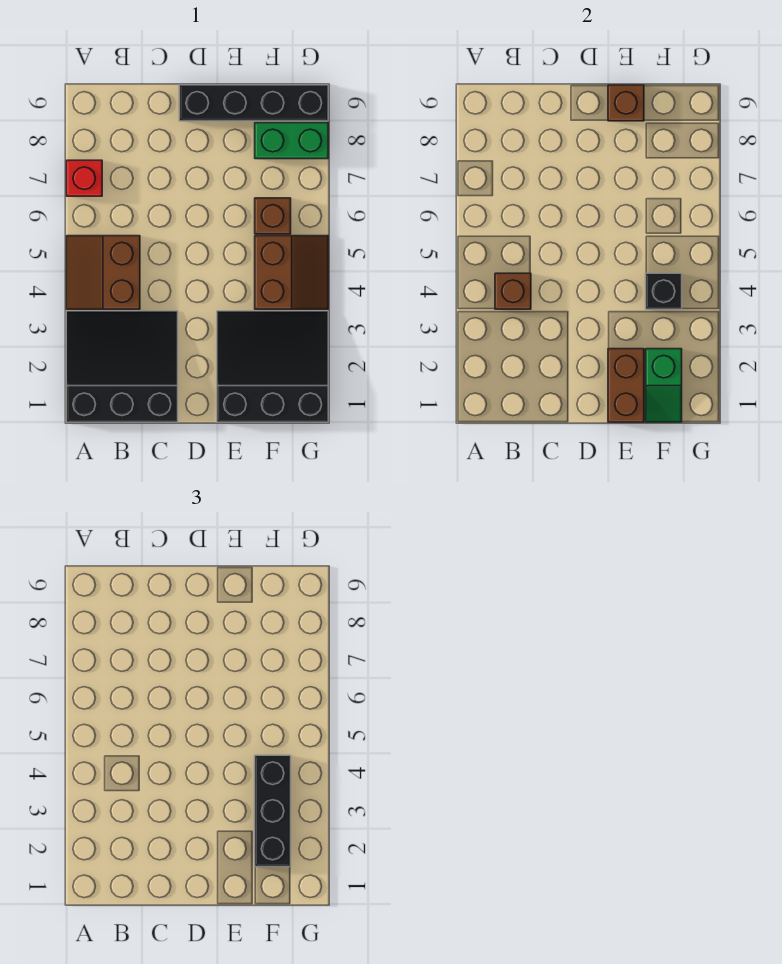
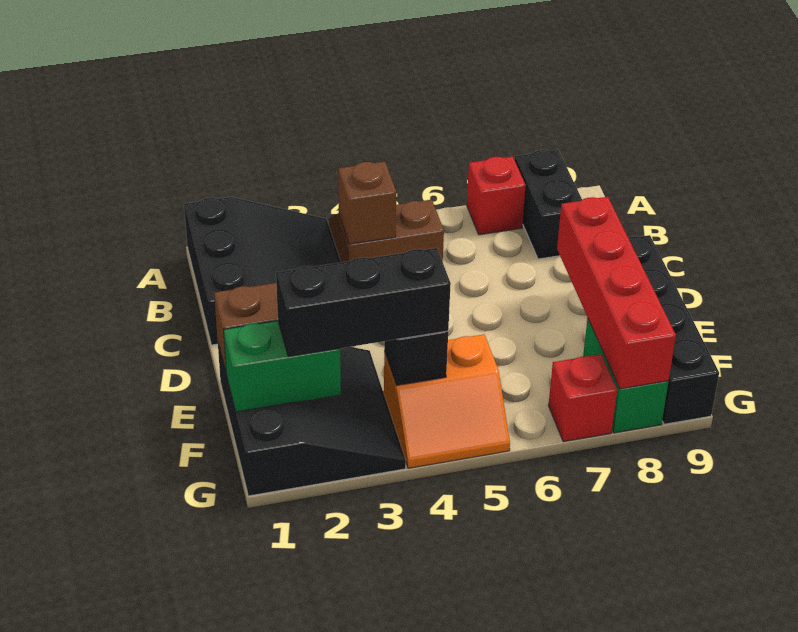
none -> black 1x2 brick [515,150,582,259]
none -> red 1x4 brick [557,197,676,389]
brown 1x1 brick [608,85,644,121] -> none
green 1x2 slope [646,349,682,422] -> green 1x2 brick [224,321,341,412]
brown 2x2 slope [255,236,328,309] -> orange 2x2 slope [384,334,510,468]
brown 1x1 brick [255,198,291,234] -> none
none -> red 1x1 brick [548,354,617,442]

